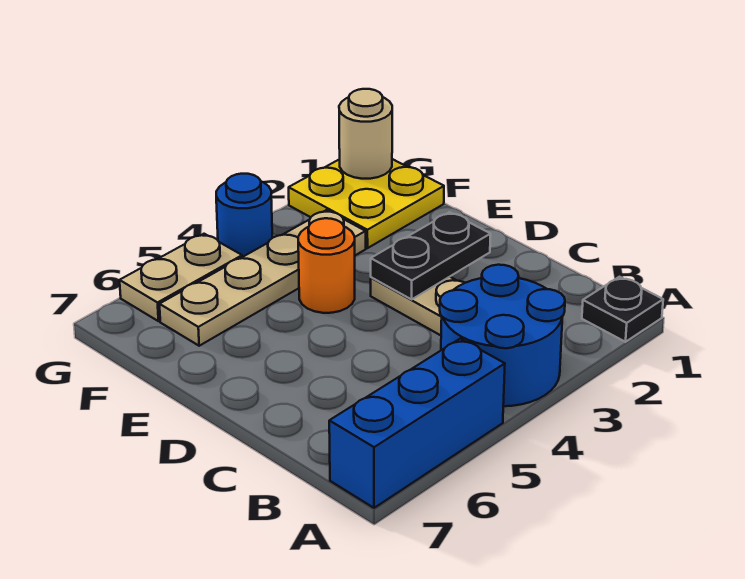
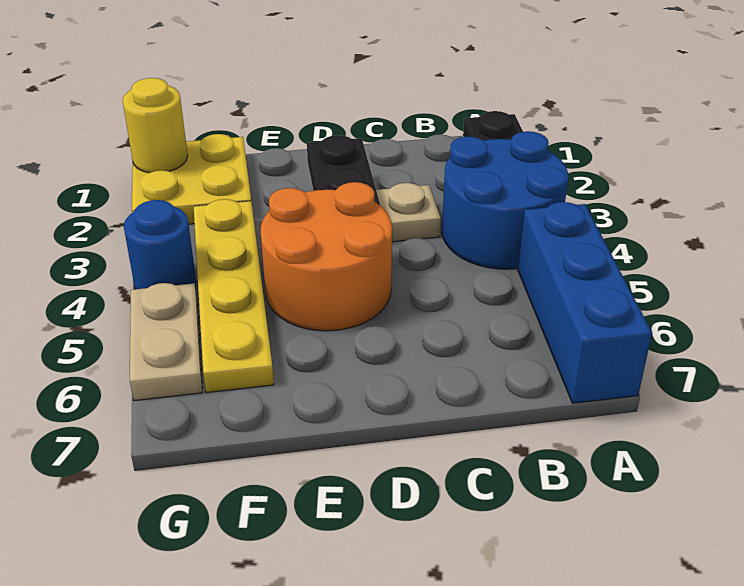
orange 1x1 round brick [298,218,355,313] -> orange 2x2 round brick [261,182,392,331]
tan 1x4 plate [159,210,366,346] -> yellow 1x4 plate [194,199,274,393]
tan 1x1 round brick [339,89,392,179] -> yellow 1x1 round brick [123,78,188,173]

